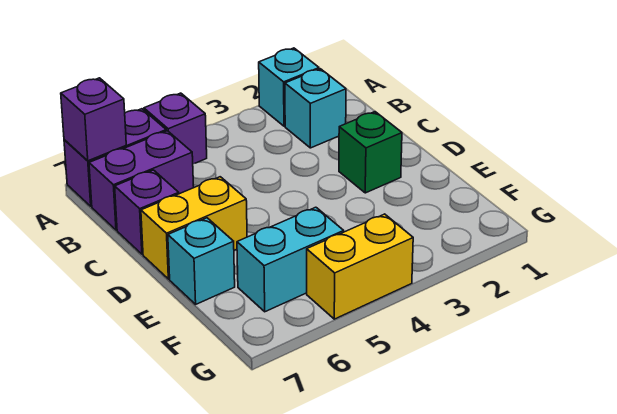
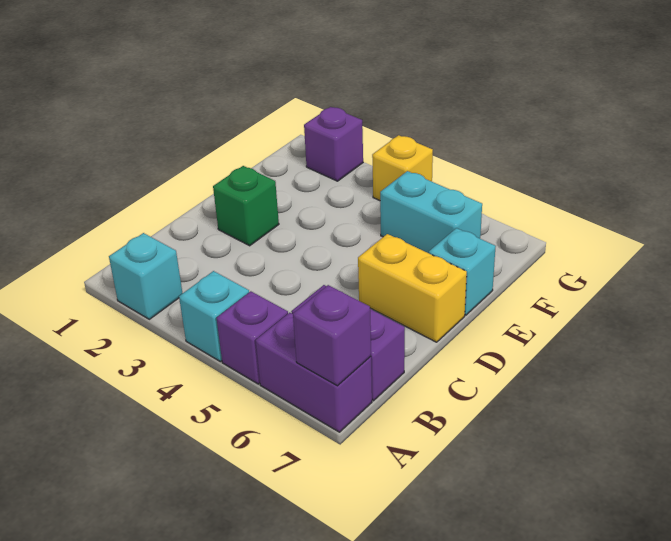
cyan 1x1 brick [285,69,346,148] -> cyan 1x1 brick moved to [179,271,249,362]
purple 1x1 brick [115,170,179,254] -> purple 1x1 brick moved to [304,107,363,181]
yellow 1x2 brick [307,214,413,319] -> yellow 1x1 brick [372,135,433,201]

